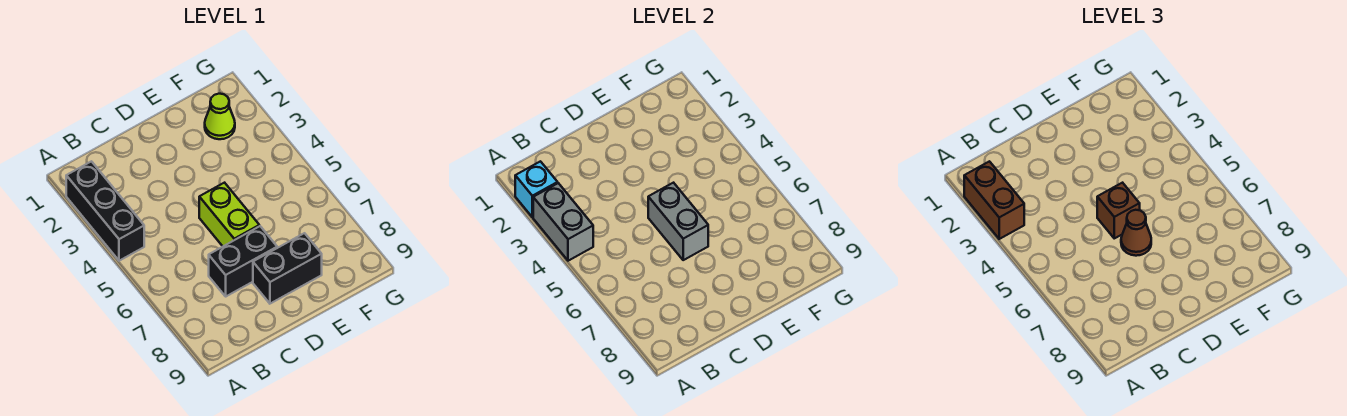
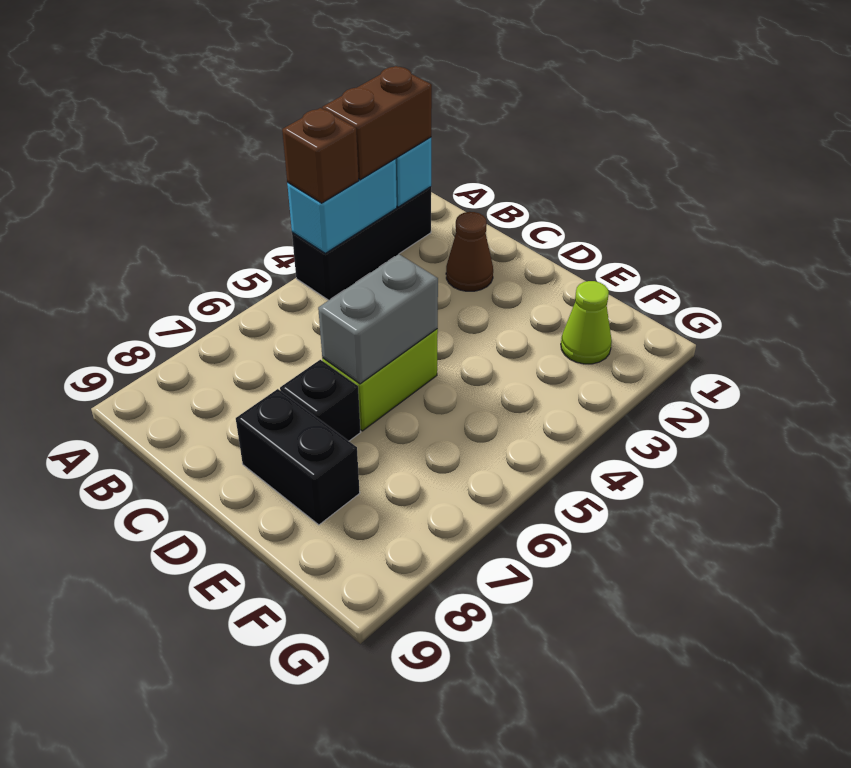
grey 1x2 brick [533,183,593,261] -> cyan 1x2 brick [287,159,397,253]
black 1x2 brick [209,226,277,296] -> black 1x1 brick [280,360,361,441]
brown 1x1 brick [1097,183,1140,238] -> brown 1x1 brick moved to [282,108,359,203]
brown 1x1 cone [1121,210,1151,256] -> brown 1x1 cone moved to [446,212,493,291]

